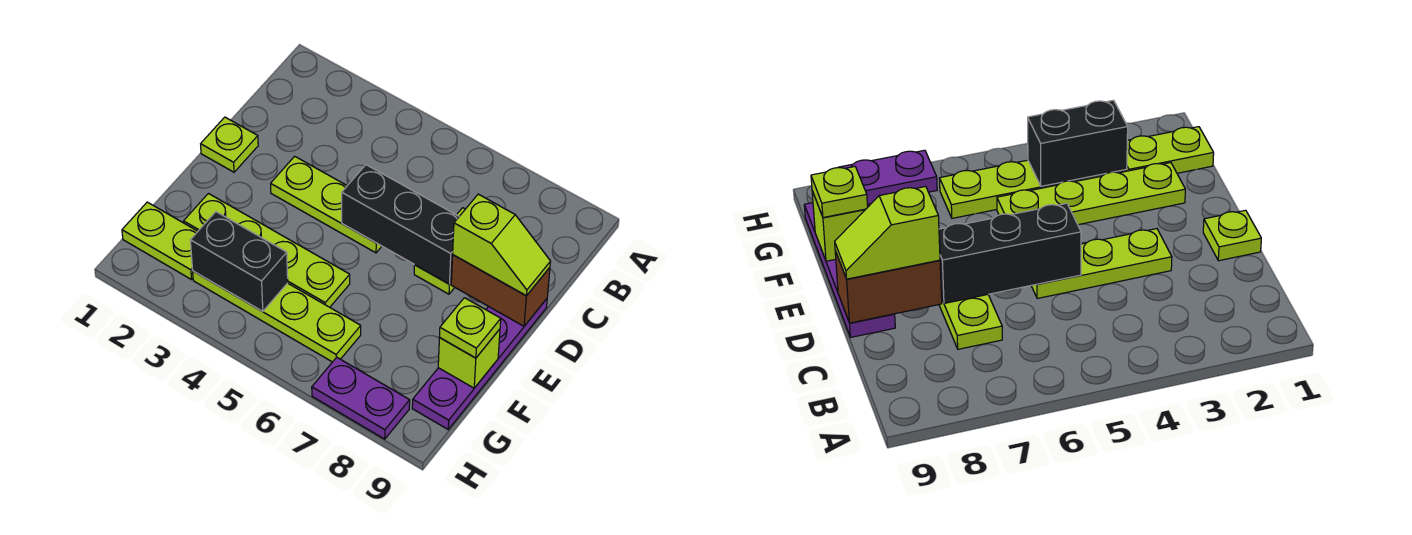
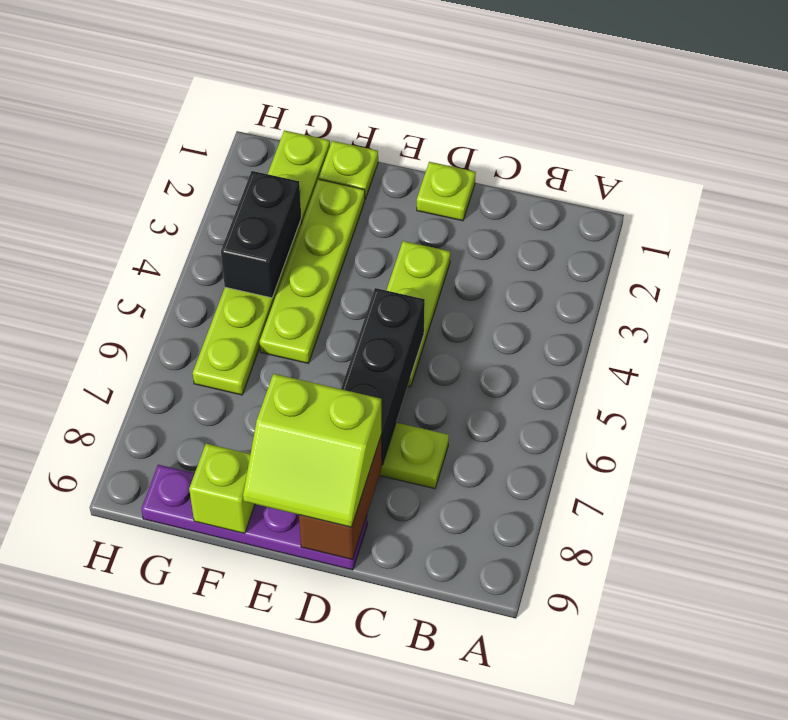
lime 1x2 slope [453,194,551,296] -> lime 2x2 slope [243,374,381,527]
lime 1x1 plate [439,298,501,358] -> lime 1x1 plate moved to [319,141,378,199]
purple 1x2 plate [312,357,410,439] -> none

